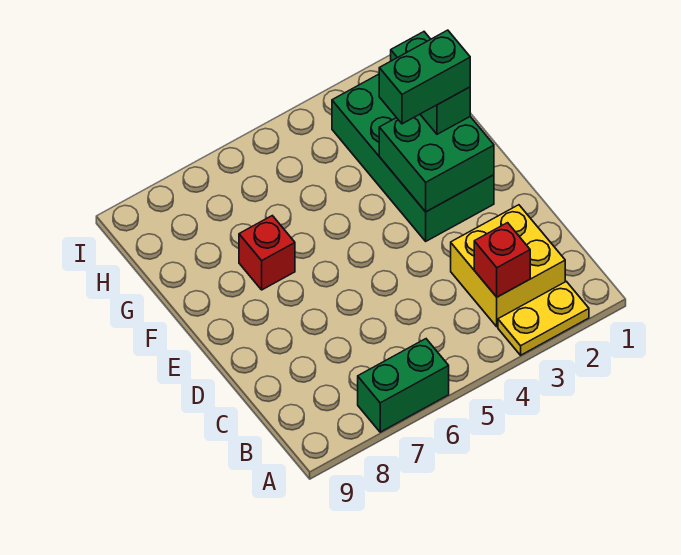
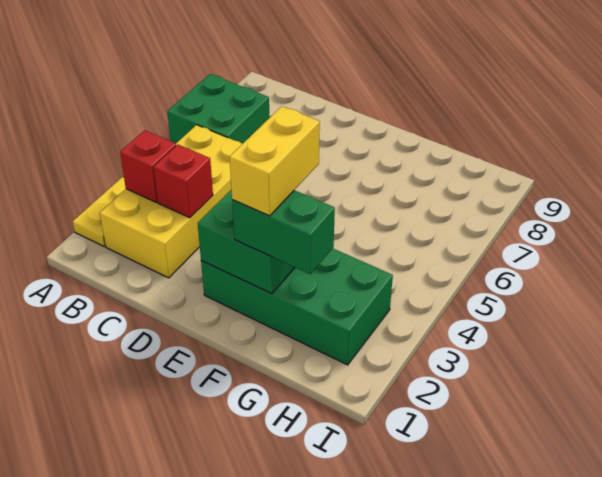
green 1x2 brick [358,339,449,432] -> green 2x2 brick [167,74,270,144]
yellow 2x2 brick [451,205,565,327] -> yellow 2x4 brick [100,125,242,278]
green 1x2 brick [379,30,470,124] -> yellow 1x2 brick [230,106,320,216]
red 1x1 brick [239,216,295,290] -> red 1x1 brick moved to [154,145,213,218]

